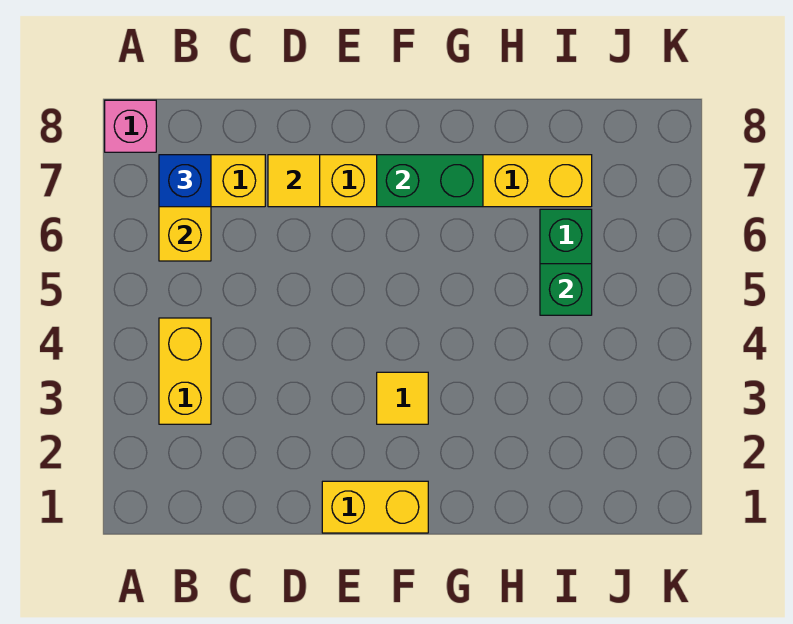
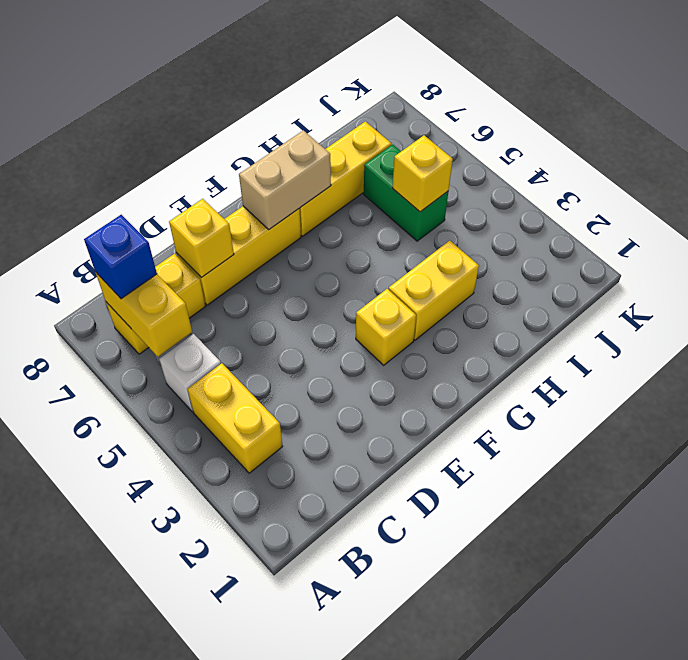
pink 1x1 brick [105,100,156,152] -> none
none -> white 1x1 brick [159,334,221,412]
yellow 1x1 tile [268,155,320,207] -> yellow 1x1 brick [169,199,234,278]
yellow 1x2 brick [322,481,428,533] -> yellow 1x2 brick moved to [389,241,479,340]
yellow 1x1 tile [377,372,428,424] -> yellow 1x1 brick [356,289,416,365]
green 1x2 brick [377,155,483,207] -> tan 1x2 brick [239,130,331,229]
green 1x1 brick [540,264,592,315] -> yellow 1x1 brick [393,135,453,212]

